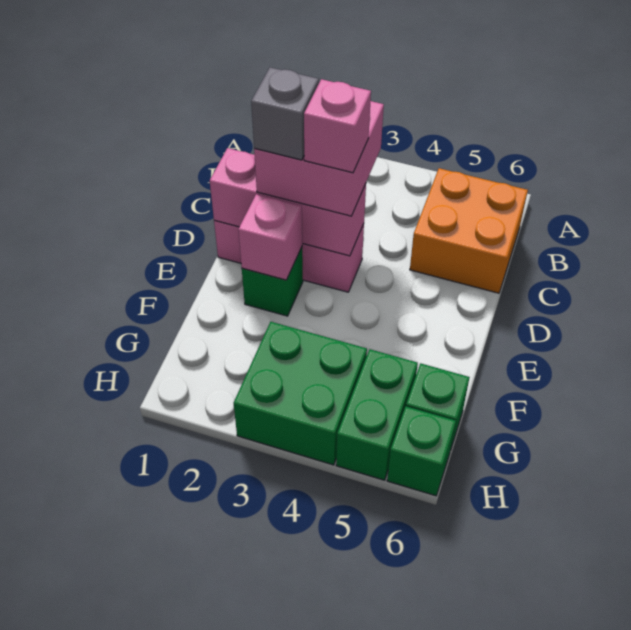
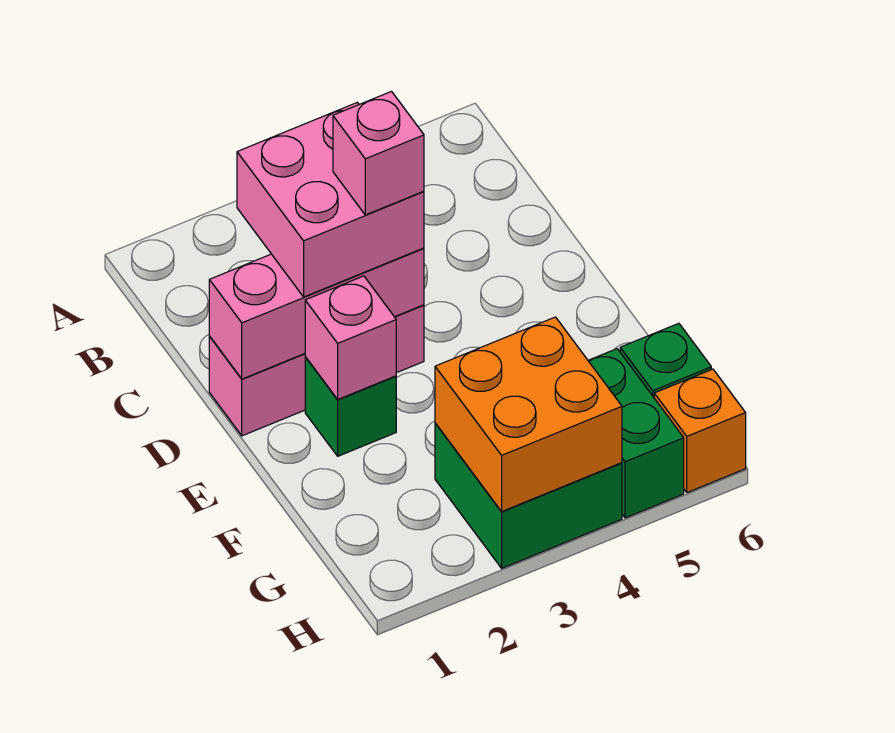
orange 2x2 brick [410,168,528,293] -> orange 2x2 brick moved to [435,317,622,511]
grey 1x1 brick [251,67,319,160] -> none
green 1x1 brick [387,406,456,496] -> orange 1x1 brick [654,369,746,493]

